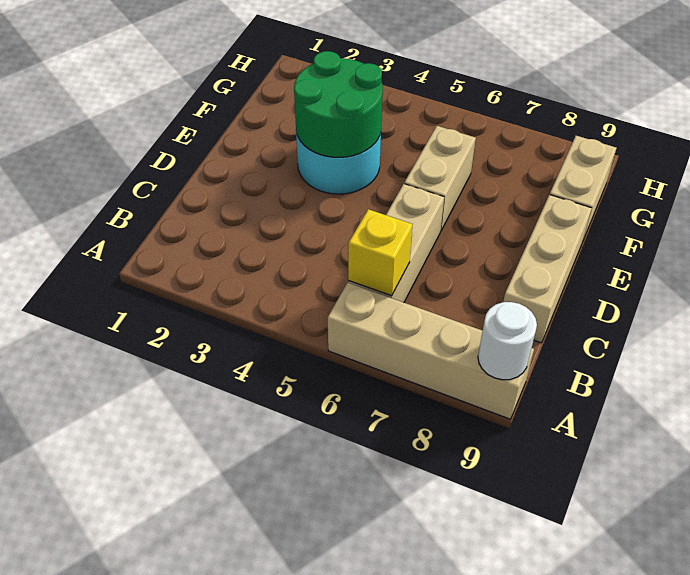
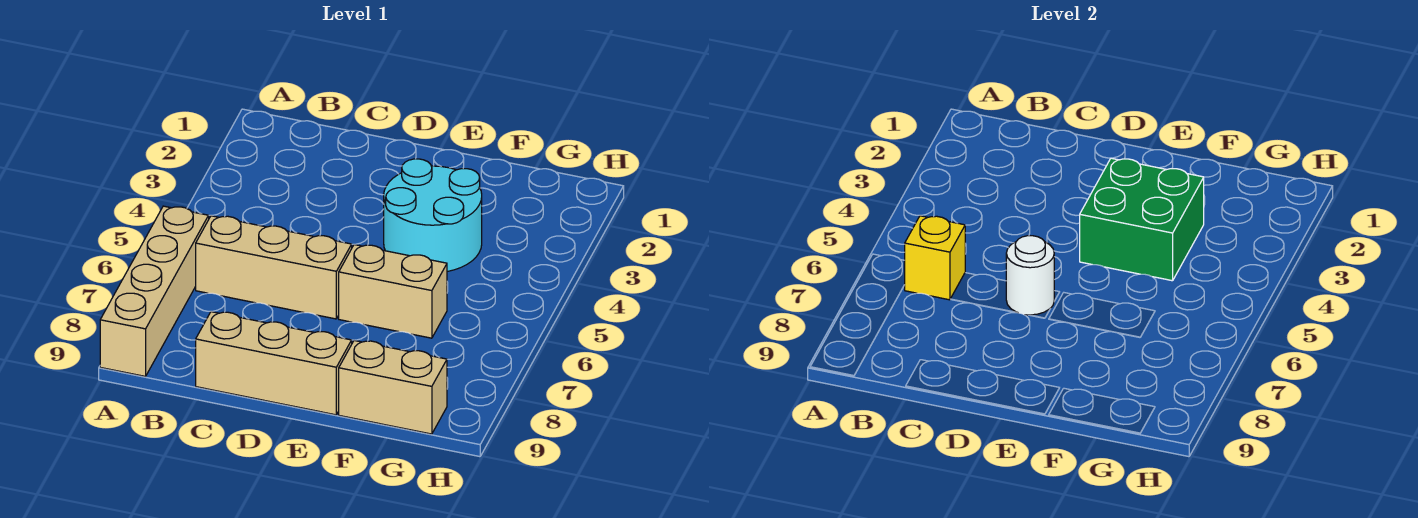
white 1x1 round brick [478,302,537,380] -> white 1x1 round brick moved to [1006,236,1054,315]
green 2x2 round brick [294,51,383,157] -> green 2x2 brick [1080,158,1204,281]

